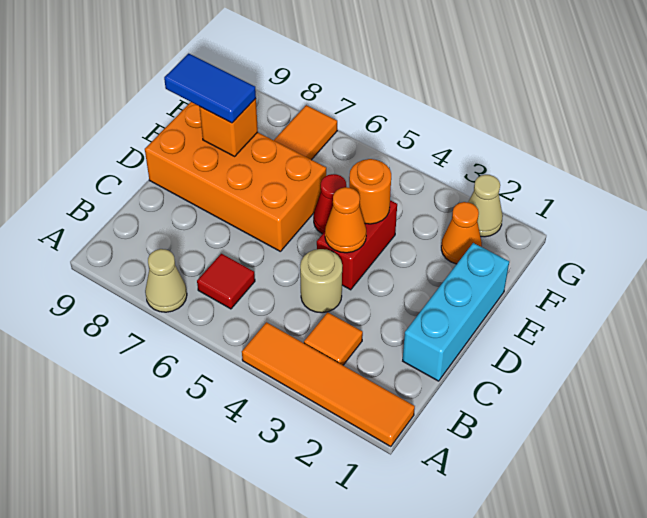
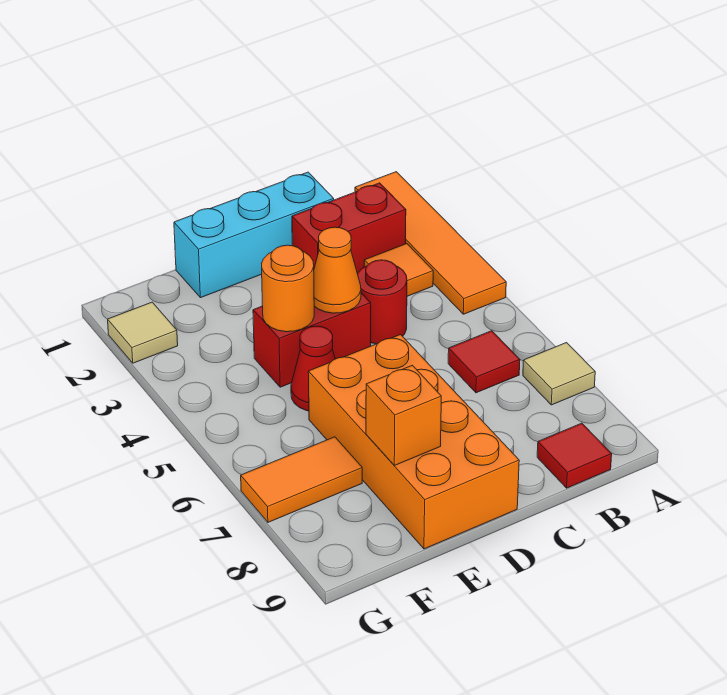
tan 1x1 cone [145,249,187,312] -> tan 1x1 tile [523,343,595,405]
none -> red 1x2 brick [292,183,406,273]
none -> red 1x1 tile [537,423,612,488]
tan 1x1 round brick [300,249,342,313] -> red 1x1 round brick [357,260,407,344]
blue 1x2 tile [164,53,256,123] -> none
orange 1x1 cone [441,202,482,264] -> none
tan 1x1 cone [469,175,503,237] -> tan 1x1 tile [108,302,178,363]

